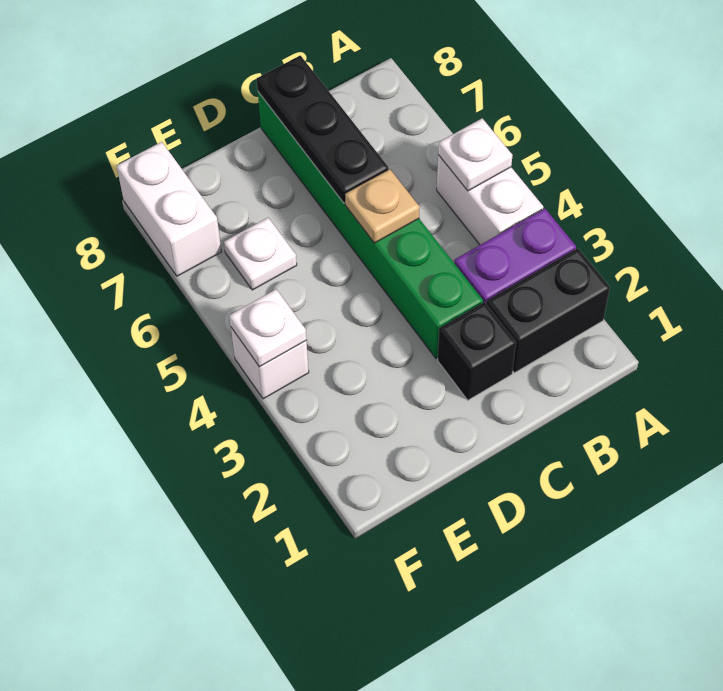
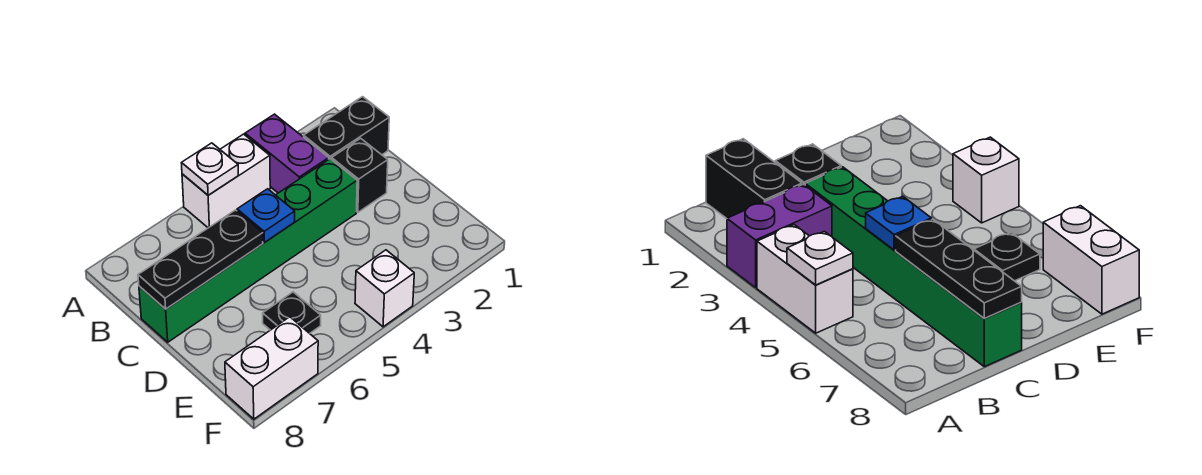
black 1x2 brick [487,248,610,373] -> black 1x2 brick turned to [304,97,389,160]
tan 1x1 plate [345,169,420,243] -> blue 1x1 plate [237,189,295,242]
white 1x1 plate [224,218,297,290] -> black 1x1 plate [263,292,321,333]
white 1x1 plate [229,289,306,367] -> none

